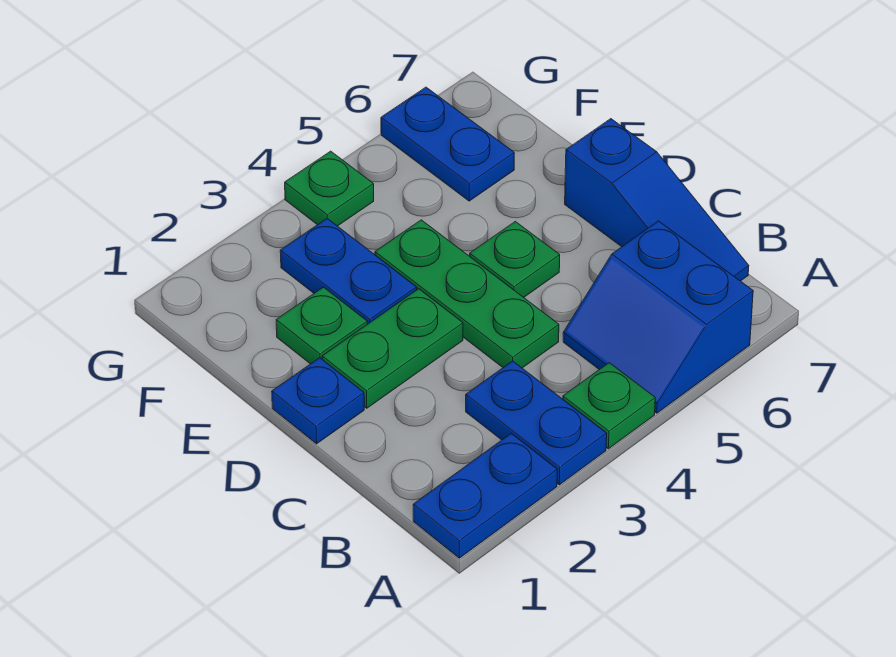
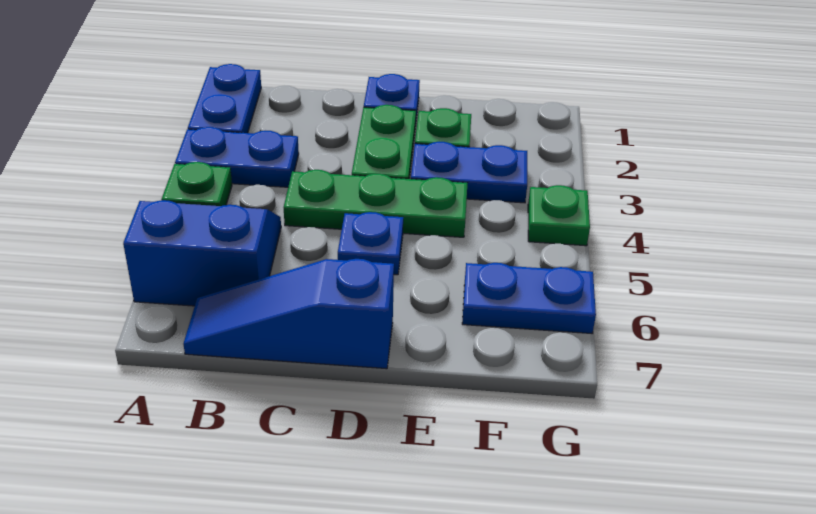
green 1x1 plate [470,221,560,297] -> blue 1x1 plate [338,212,403,275]

